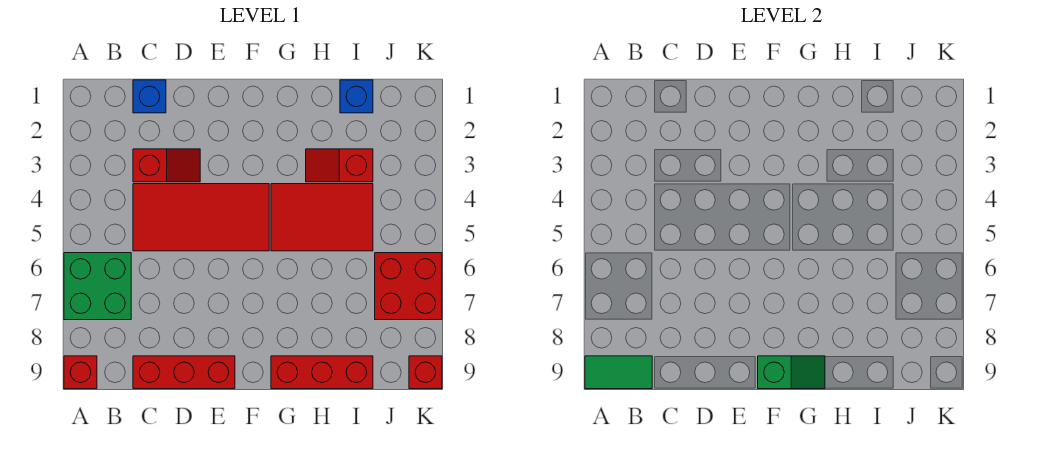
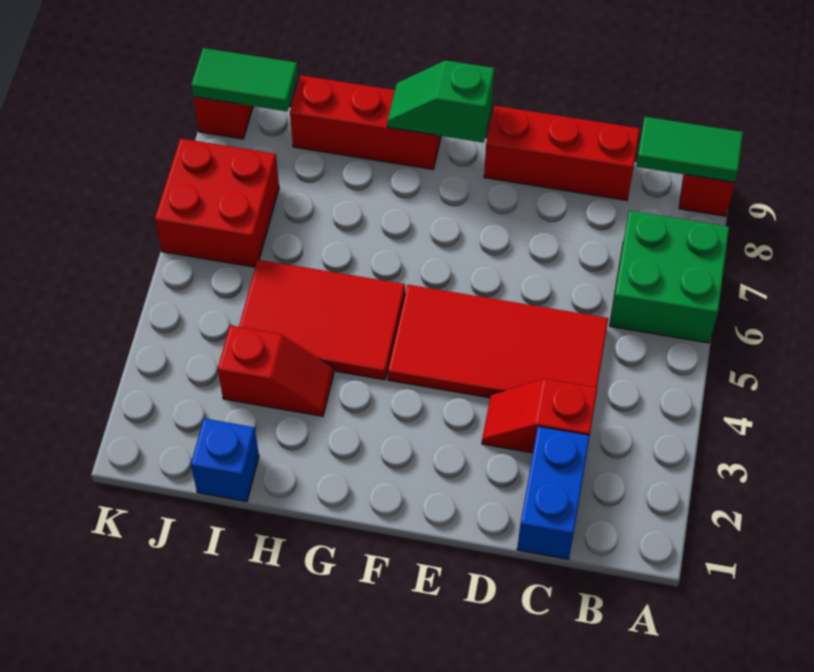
blue 1x1 brick [133,80,166,113] -> blue 1x2 brick [517,427,590,559]
none -> green 1x2 tile [191,48,298,111]

